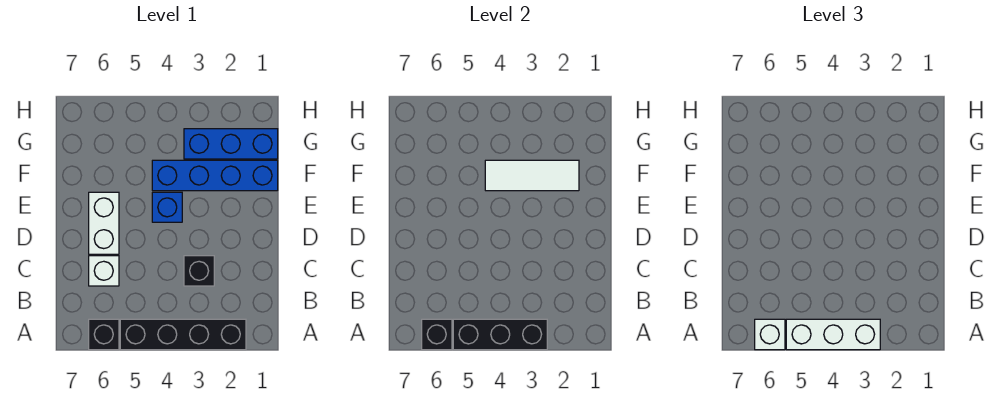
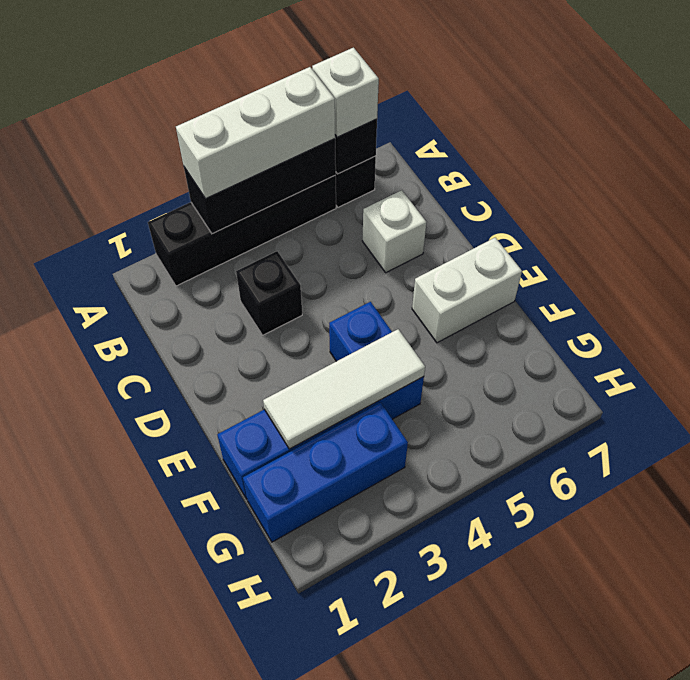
white 1x2 brick [89,192,119,254] -> white 1x2 brick turned to [412,238,522,343]

